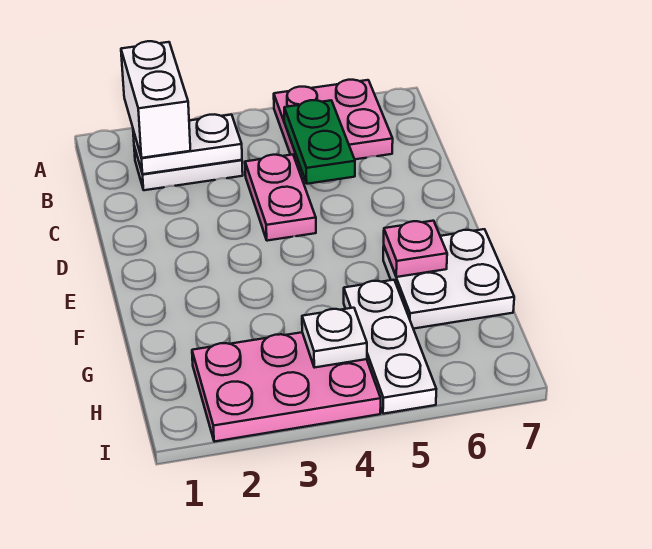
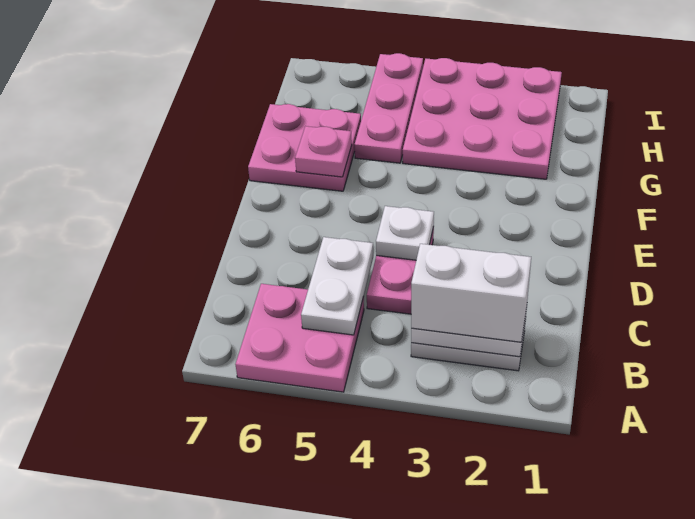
white 1x2 brick [121,41,190,158] -> white 1x2 brick turned to [411,244,531,342]
green 1x2 plate [284,100,355,184] -> white 1x2 plate [301,237,373,335]
white 2x2 plate [383,229,514,329] -> pink 2x2 plate [248,104,361,191]
white 1x3 plate [344,280,436,414] -> pink 1x3 plate [354,53,423,163]
pink 2x3 plate [192,332,381,442] -> pink 3x3 plate [403,58,562,179]
white 1x1 plate [302,308,367,368] -> white 1x1 plate moved to [376,206,434,260]

